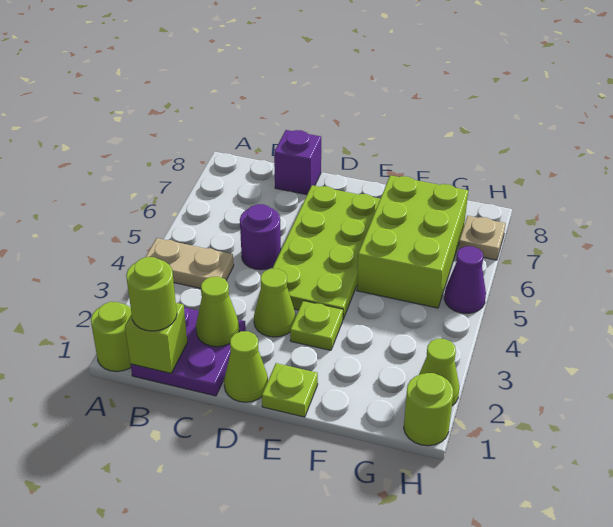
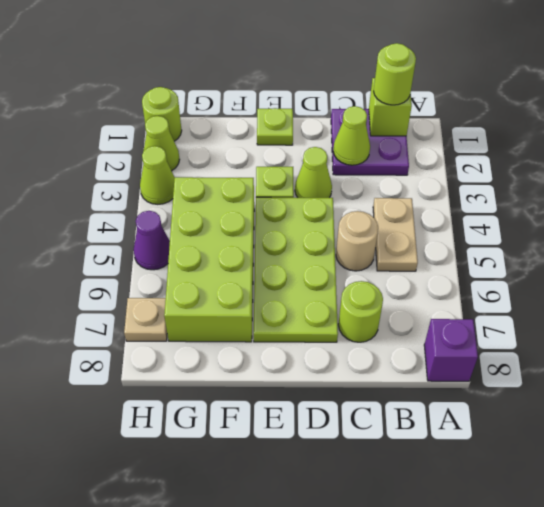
lime 1x1 round brick [91,302,132,372] -> lime 1x1 round brick moved to [338,281,383,342]
tan 1x2 plate [146,238,234,288] -> tan 1x2 plate turned to [373,198,418,271]
purple 1x1 round brick [240,204,281,270] -> tan 1x1 round brick [336,211,378,271]
purple 1x1 brick [274,130,321,195] -> purple 1x1 brick moved to [424,319,478,381]
lime 1x1 cone [224,331,268,402] -> lime 1x1 cone moved to [140,146,175,204]
lime 2x3 brick [357,175,468,308] -> lime 2x4 brick [164,177,254,342]

